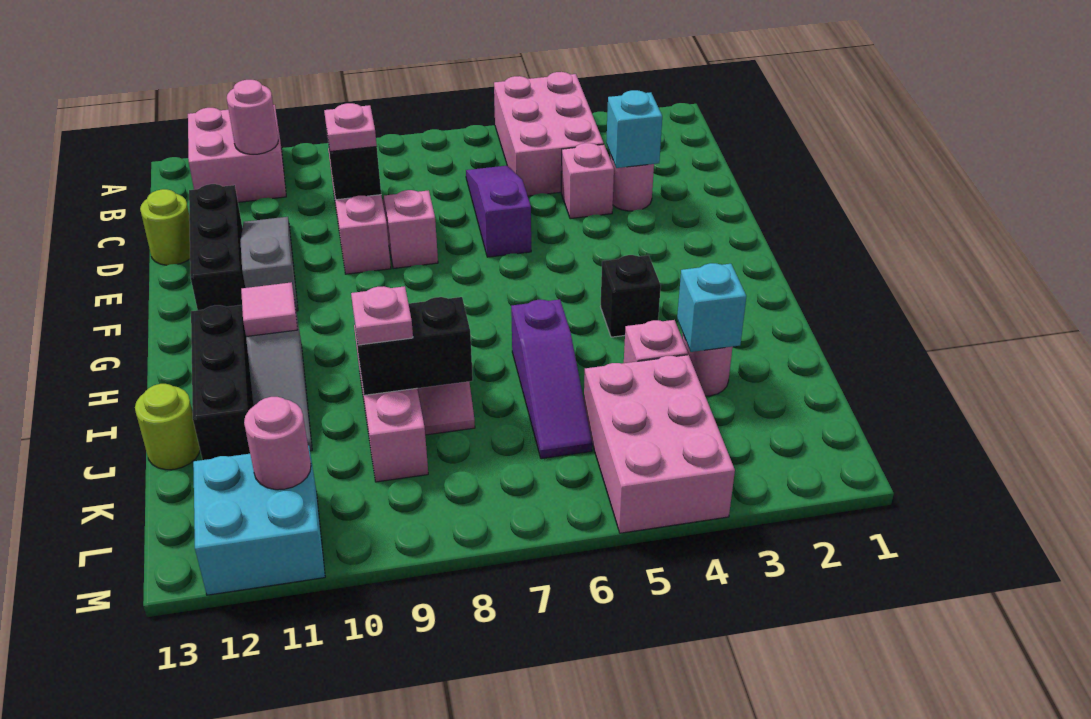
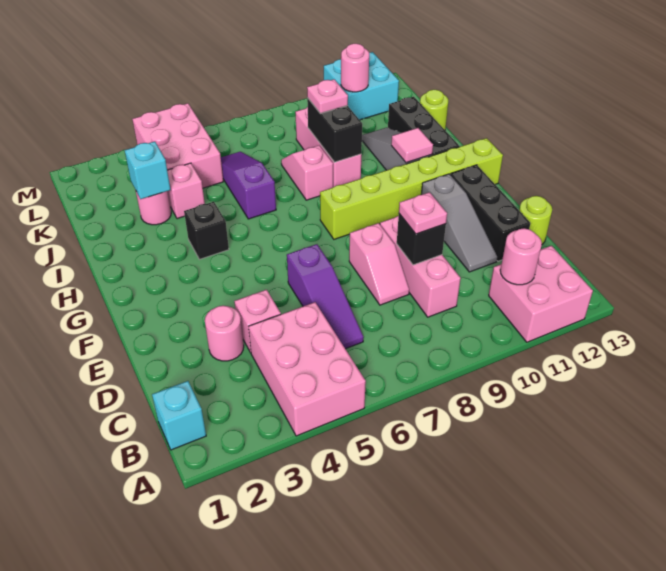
cyan 1x1 brick [606,90,662,168] -> cyan 1x1 brick moved to [152,381,206,450]
none -> lime 1x6 brick [320,138,503,239]
black 1x2 brick [354,297,473,395] -> black 1x2 brick turned to [307,98,362,162]

